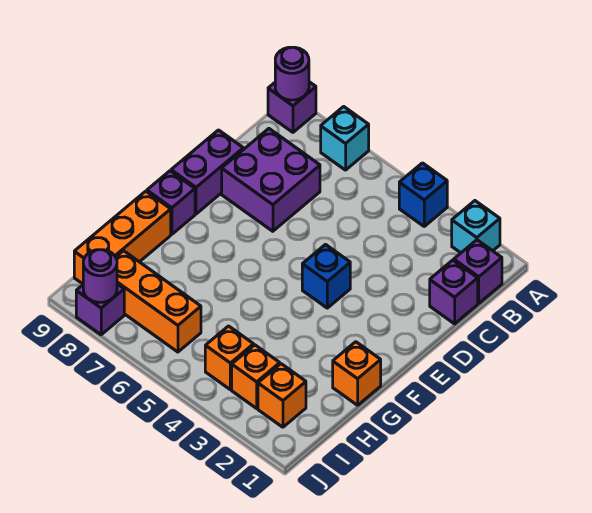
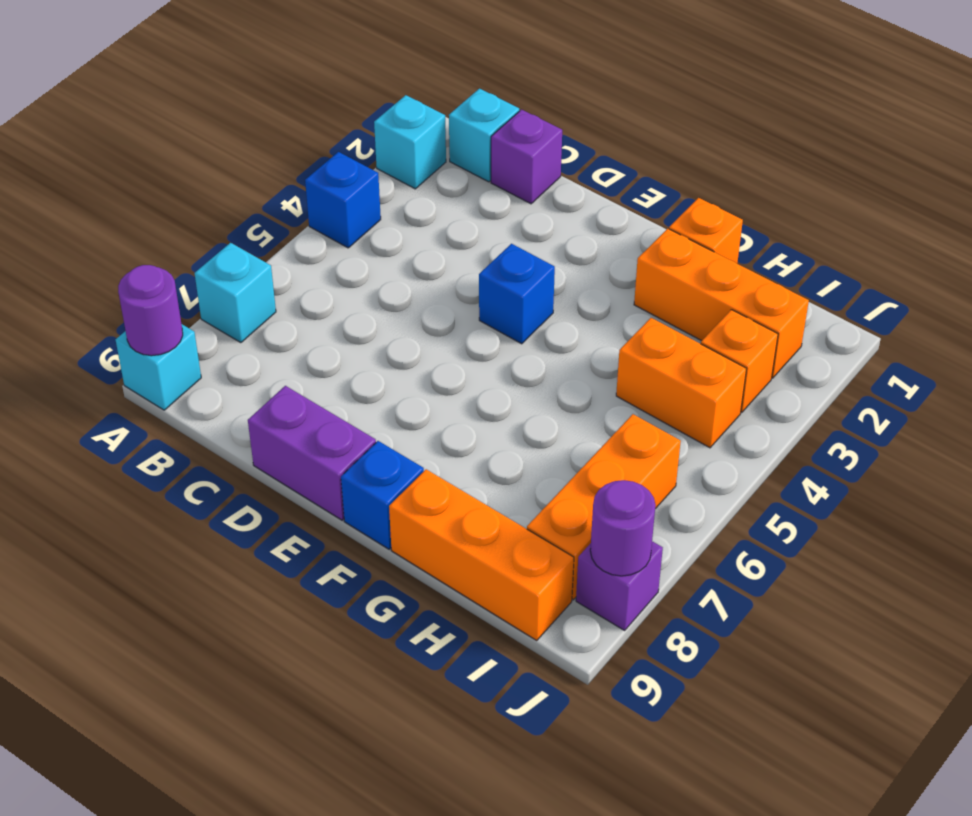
purple 1x1 brick [268,82,316,132] -> cyan 1x1 brick [116,324,201,410]
purple 1x1 brick [454,240,502,303] -> cyan 1x1 brick [449,89,519,182]
purple 2x2 brick [222,129,320,231] -> none
purple 1x1 brick [147,171,195,234] -> blue 1x1 brick [341,441,424,549]
orange 1x1 brick [258,364,306,427] -> orange 1x3 brick [634,229,809,378]
orange 1x1 brick [205,326,254,390] -> orange 1x2 brick [616,318,746,448]

